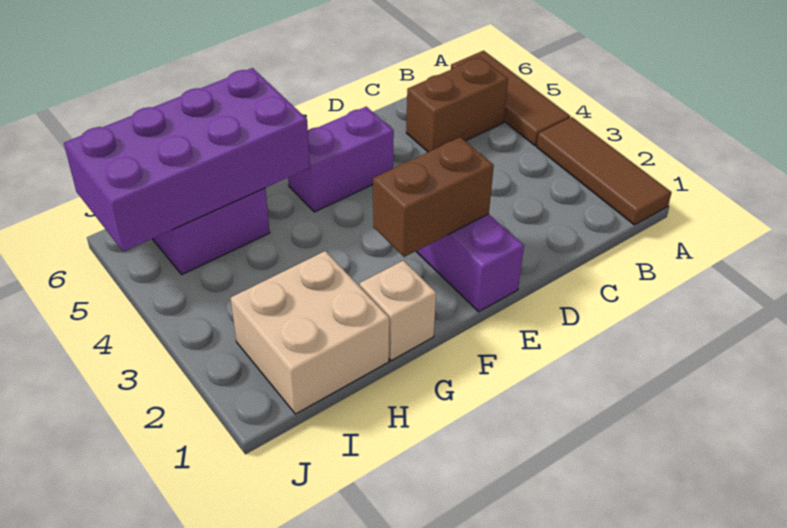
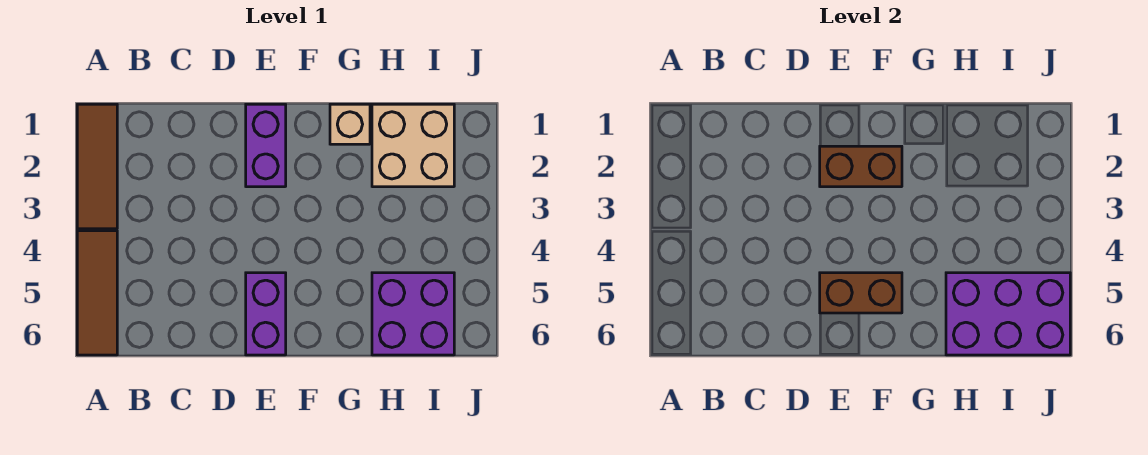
brown 1x2 brick [406,57,508,152] -> brown 1x2 brick moved to [820,273,902,313]
purple 1x2 brick [288,107,394,212] -> purple 1x2 brick turned to [246,273,286,355]
purple 2x4 brick [64,68,310,252] -> purple 2x3 brick [946,273,1070,355]

